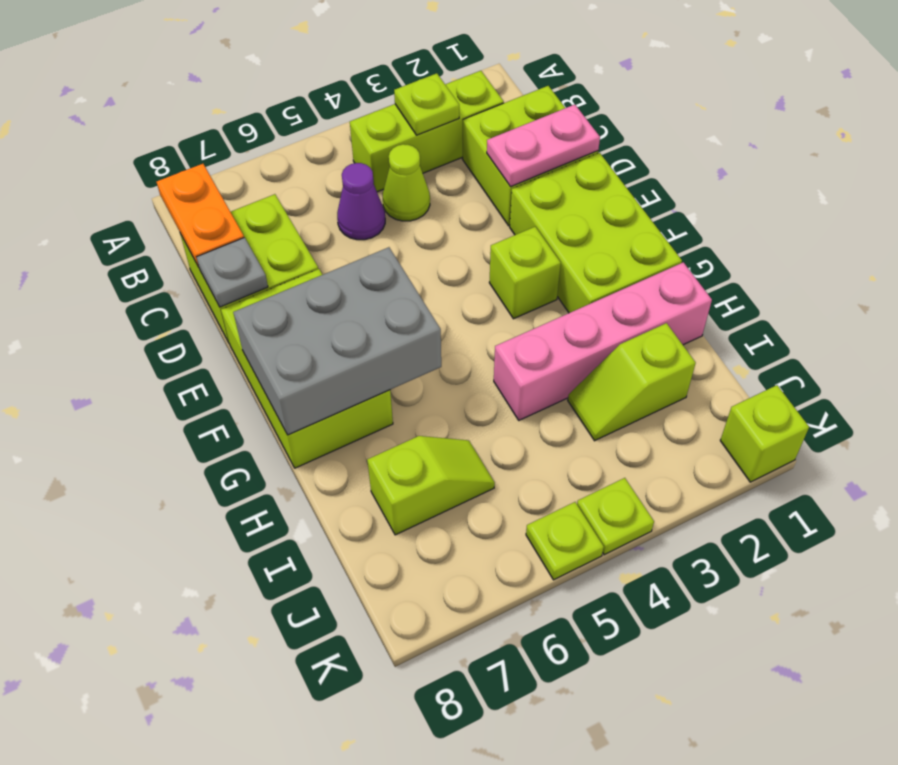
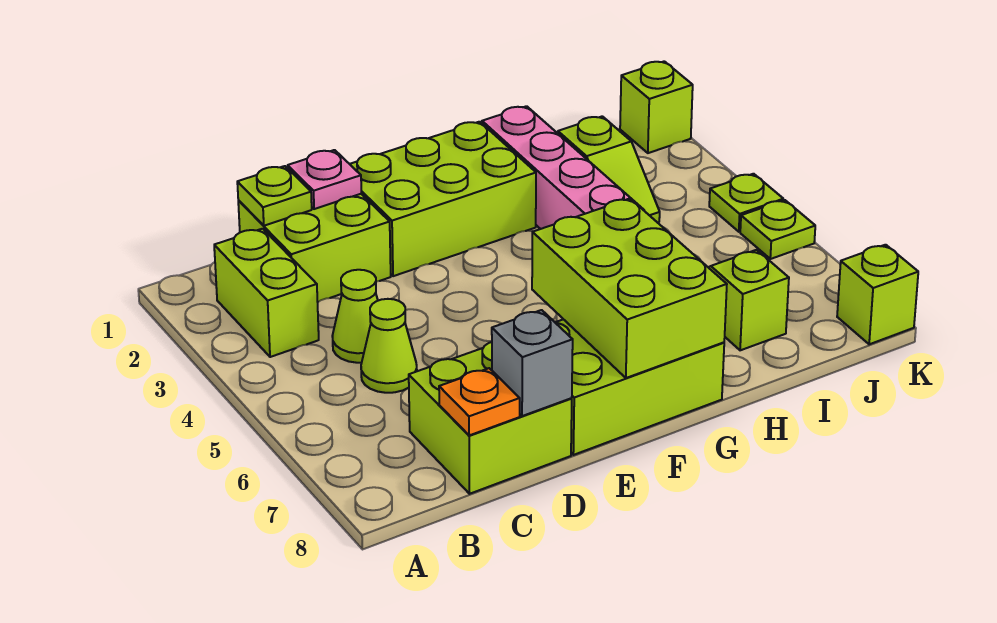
lime 1x3 brick [350,71,504,192] -> lime 1x2 brick [214,229,319,357]
lime 1x1 plate [394,73,459,135] -> lime 1x1 plate moved to [237,166,312,226]
orange 1x2 plate [157,164,244,267] -> orange 1x1 plate [439,368,520,435]
purple 1x1 cone [337,163,385,240] -> lime 1x1 cone [361,299,417,393]
pink 1x2 plate [487,105,600,187] -> pink 1x1 plate [288,150,361,209]
grey 1x1 plate [197,238,268,307] -> grey 1x1 brick [492,310,573,416]
lime 1x1 brick [489,227,561,319] -> lime 1x1 brick moved to [837,245,918,344]
grey 2x3 brick [233,247,441,435] -> lime 2x3 brick [532,199,727,378]

